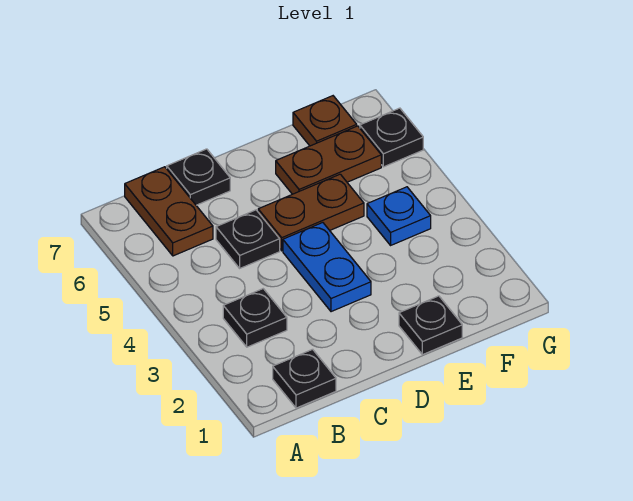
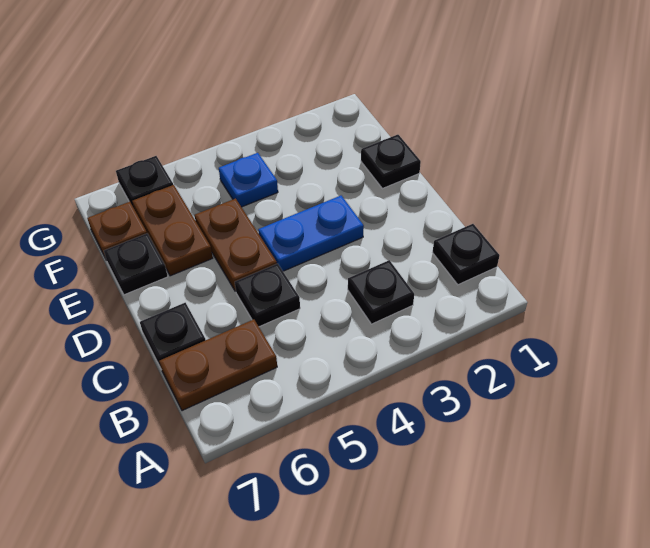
none -> black 1x1 plate [104,234,168,295]

